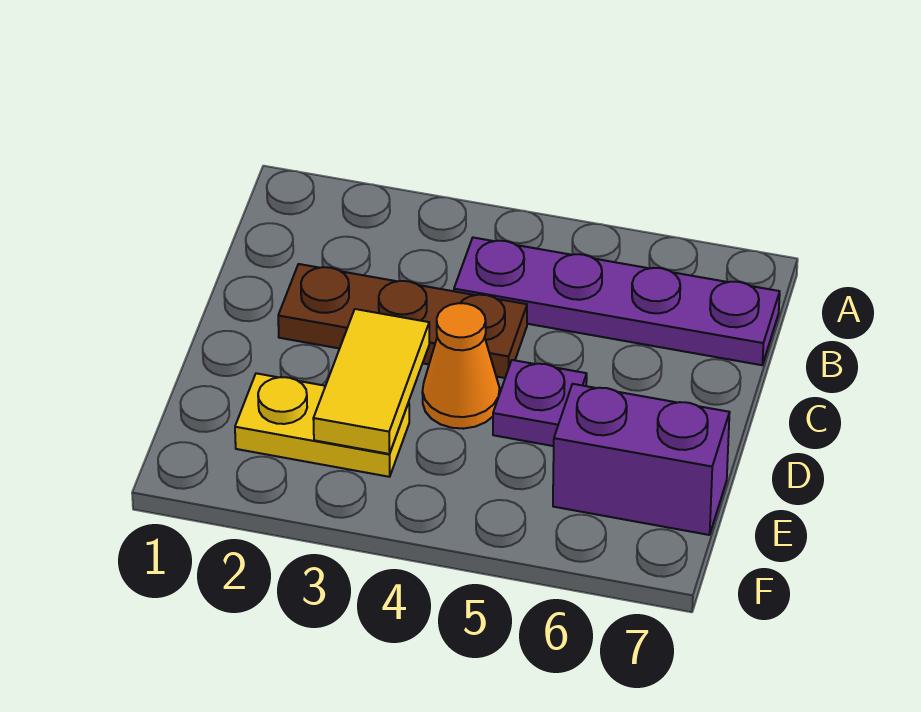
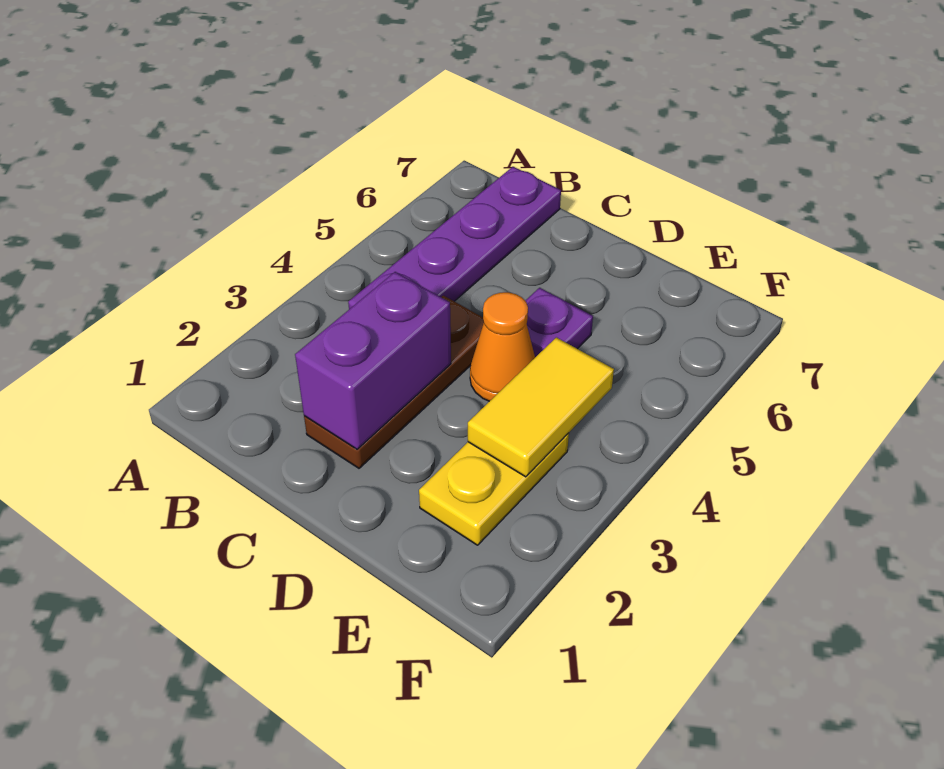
yellow 1x2 tile [313,309,429,454] -> yellow 1x2 tile turned to [468,337,614,477]
purple 1x2 brick [553,384,730,535] -> purple 1x2 brick moved to [295,272,451,449]

